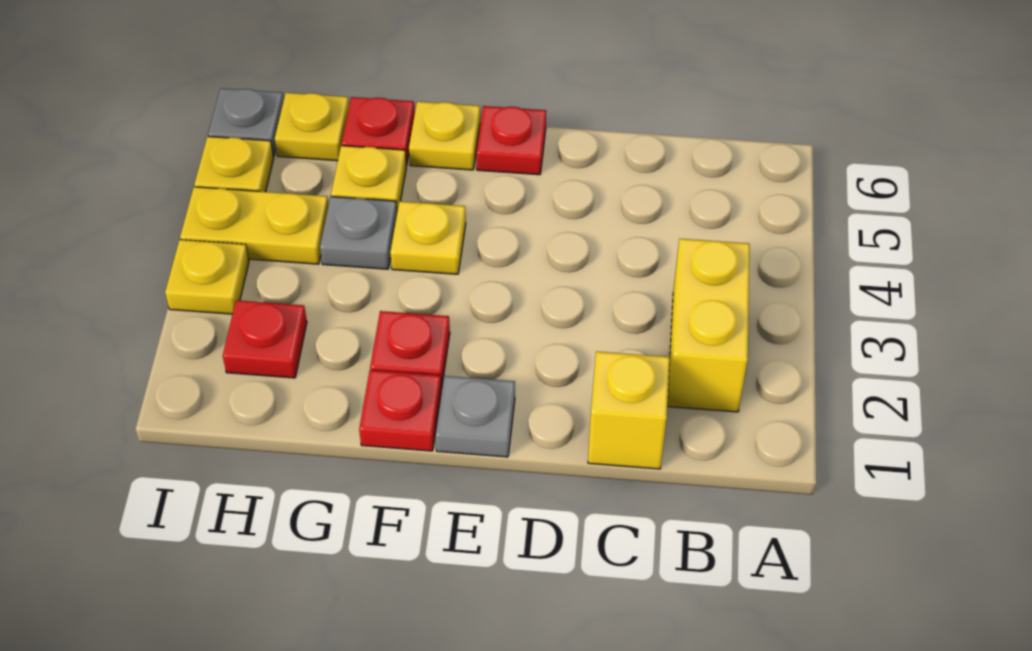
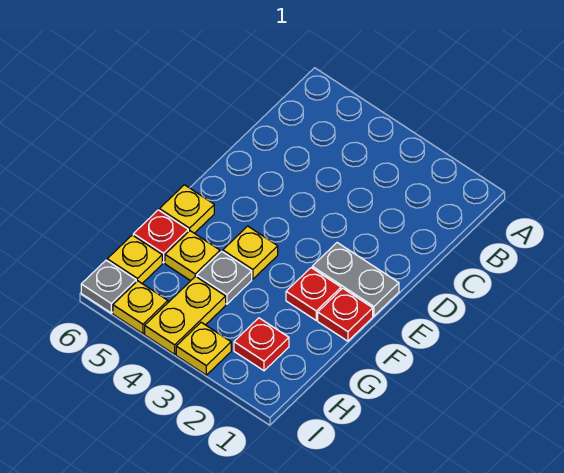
yellow 1x2 brick [667,239,750,412] -> none
yellow 1x1 brick [588,351,670,469] -> none
grey 1x1 plate [435,376,515,457] -> grey 1x2 plate [312,243,399,316]
red 1x1 plate [476,106,546,175] -> none

